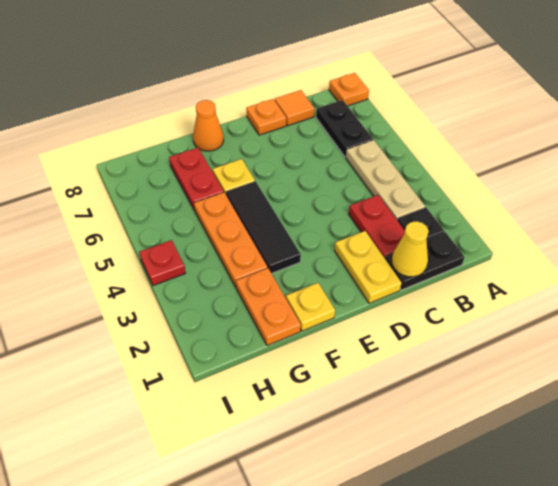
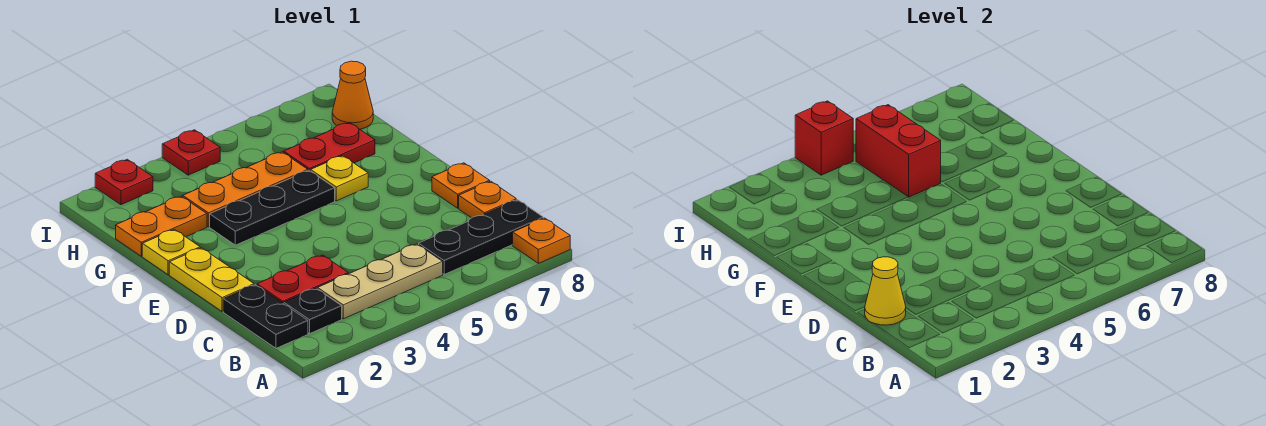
black 1x2 plate [316,100,373,157] -> black 1x3 plate [419,200,543,274]
orange 1x1 tile [275,90,315,126] -> orange 1x1 plate [459,181,516,218]
yellow 1x2 plate [335,231,402,303] -> yellow 1x2 plate turned to [169,248,254,312]
black 1x3 tile [226,181,301,273] -> black 1x3 plate [210,170,335,245]
orange 1x1 cone [193,100,224,151] -> orange 1x1 cone moved to [332,61,373,129]
none -> red 1x2 brick [856,105,941,197]
none -> red 1x1 plate [95,159,153,205]
none -> red 1x1 brick [795,101,853,175]

